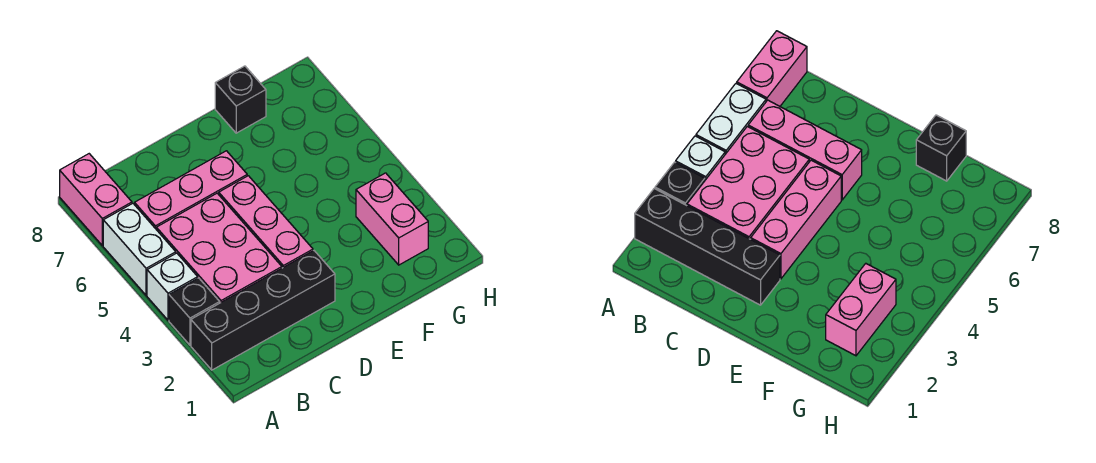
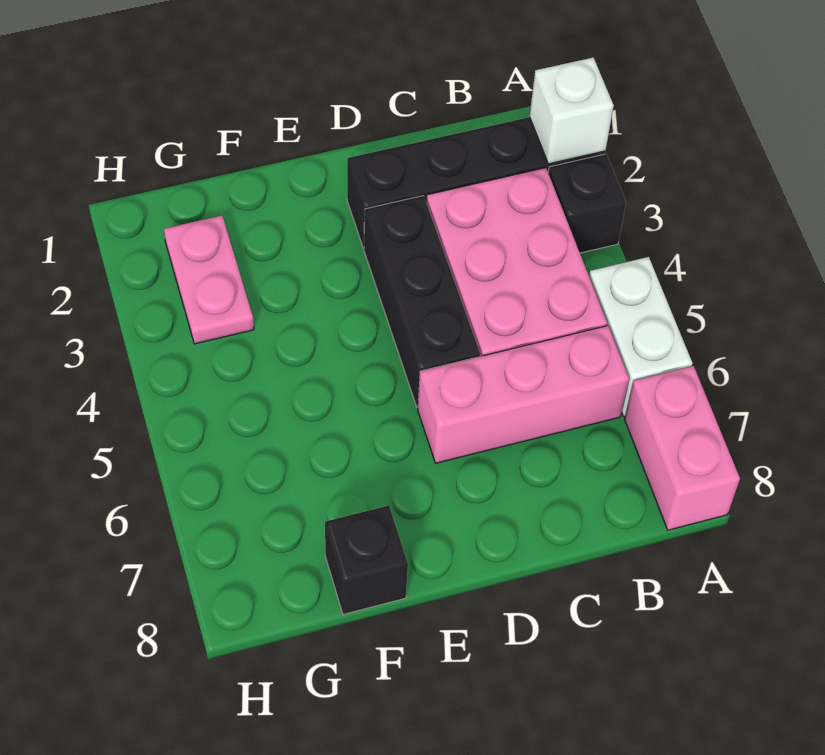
white 1x1 brick [147,253,198,320] -> white 1x1 brick moved to [530,58,614,164]
pink 1x3 brick [219,176,313,268] -> black 1x3 brick [364,196,480,407]
pink 1x2 brick [356,173,428,265] -> pink 1x2 plate [164,216,254,344]

